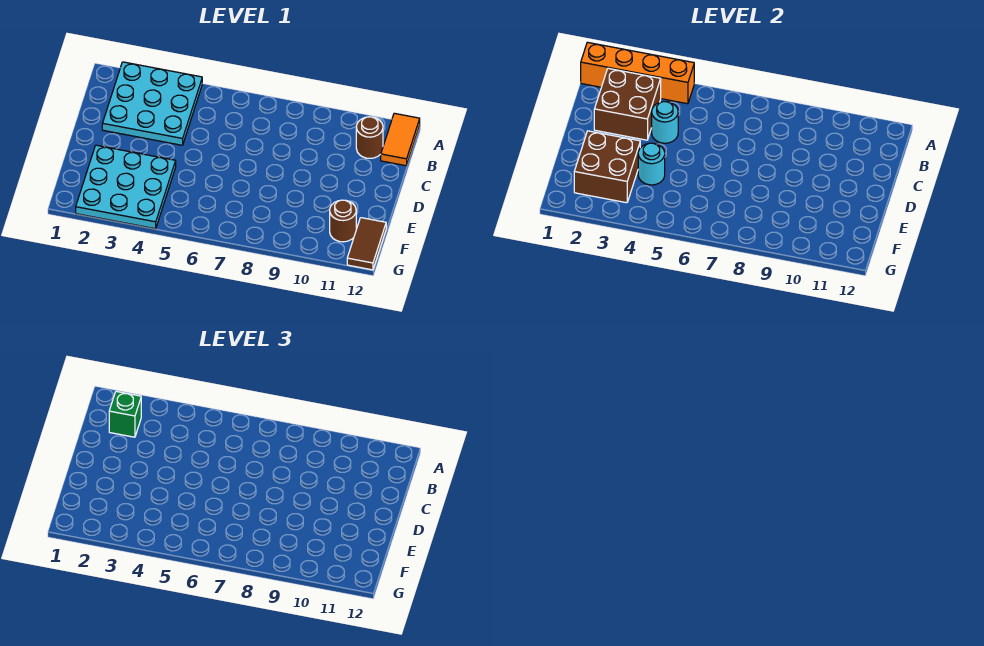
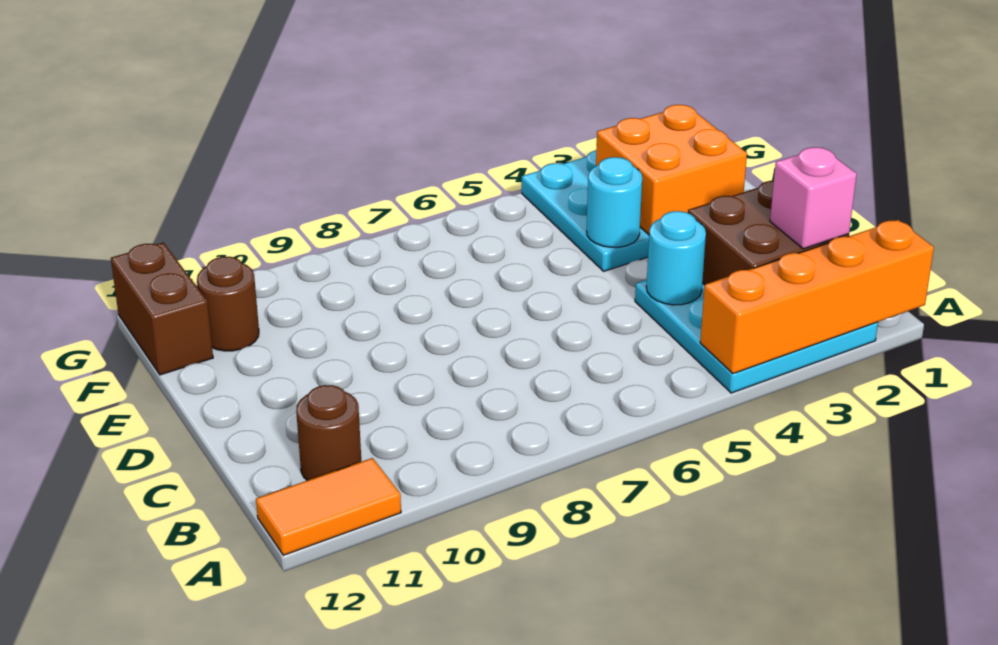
orange 1x2 tile [381,113,420,166] -> orange 1x2 tile turned to [256,458,401,555]
green 1x1 brick [109,391,141,437] -> pink 1x1 brick [770,147,857,249]
brown 2x2 brick [574,131,640,203] -> orange 2x2 brick [596,105,747,235]
brown 1x2 tile [347,218,386,270] -> brown 1x2 brick [111,243,213,375]

